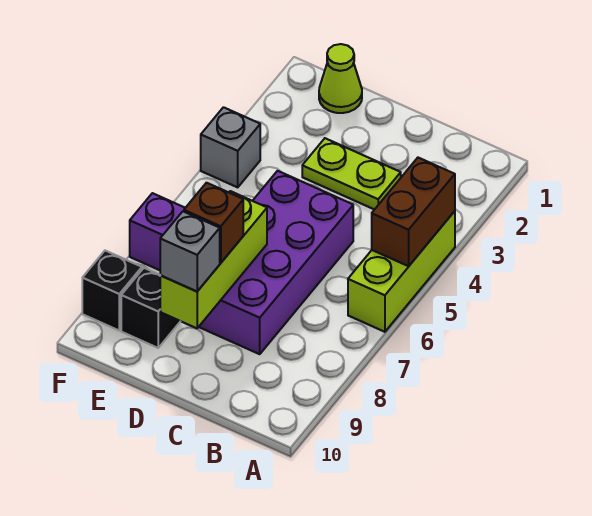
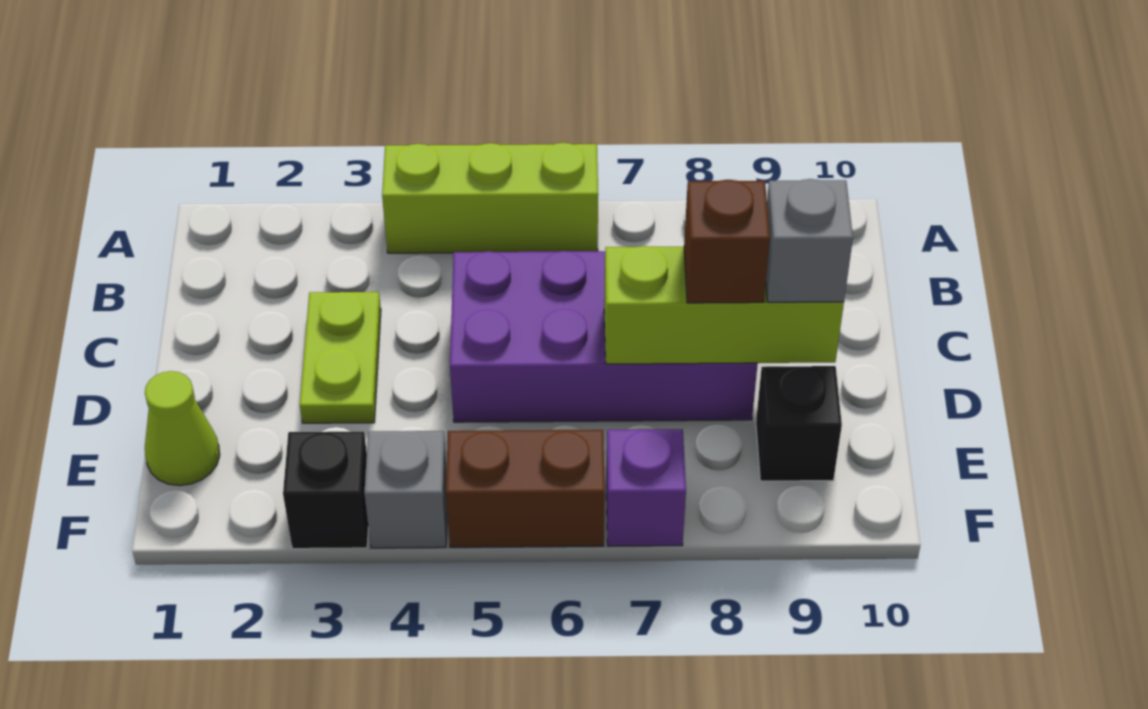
brown 1x2 brick [372,158,455,266] -> brown 1x2 brick moved to [446,430,605,547]
black 1x1 brick [82,251,142,330] -> black 1x1 brick moved to [283,432,368,549]

